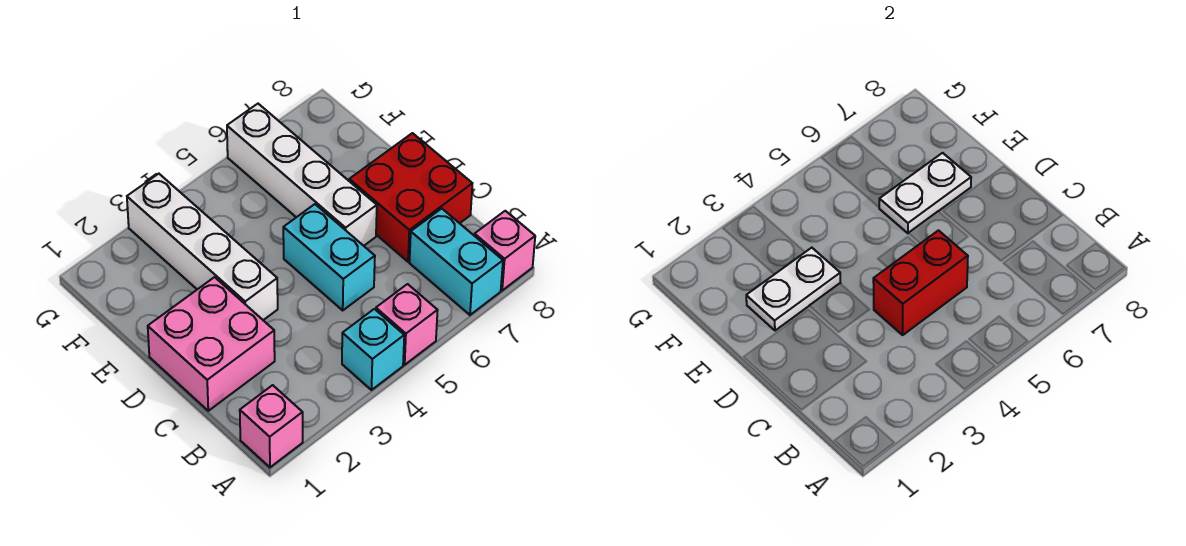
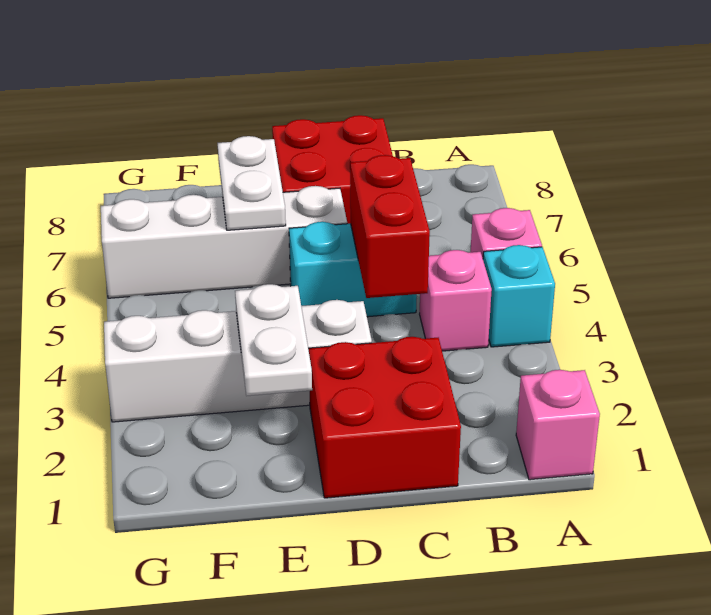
cyan 1x2 brick [410,209,503,315] -> none
pink 1x1 brick [474,211,535,290] -> pink 1x1 brick moved to [420,250,492,351]
pink 2x2 brick [148,277,275,411] -> red 2x2 brick [309,337,461,498]

